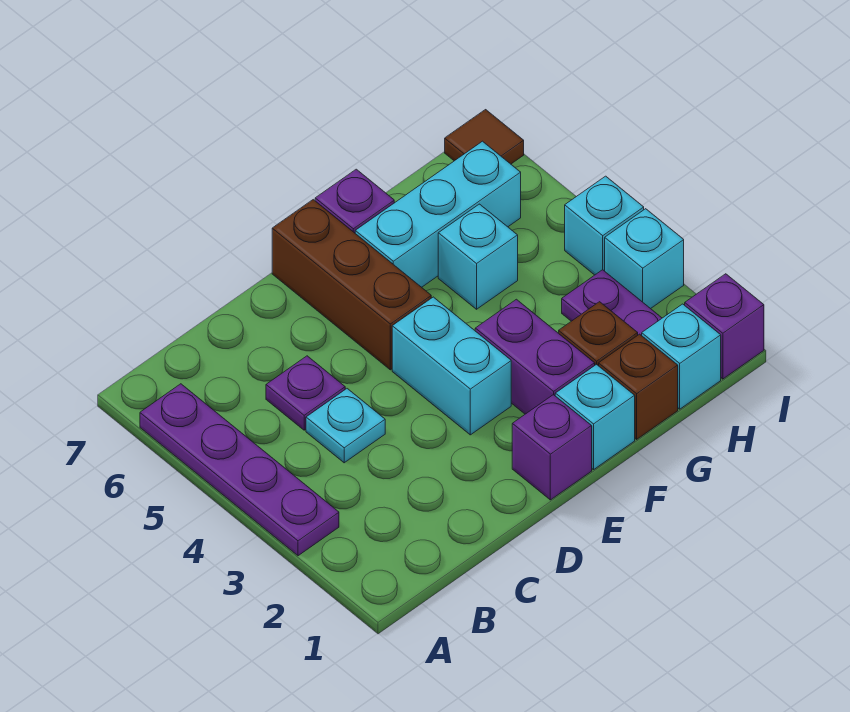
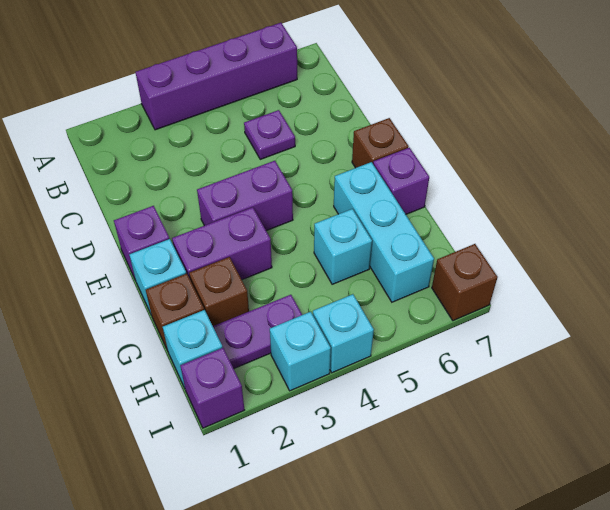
purple 1x4 plate [140,384,339,556] -> purple 1x4 brick [136,23,297,130]
cyan 1x1 plate [306,389,385,463] -> none
cyan 1x2 brick [392,297,511,435] -> purple 1x2 brick [197,161,293,231]
brown 1x3 brick [272,200,431,370] -> brown 1x1 brick [352,118,409,168]
brown 1x1 tile [445,110,524,164] -> brown 1x1 brick [432,244,498,321]

